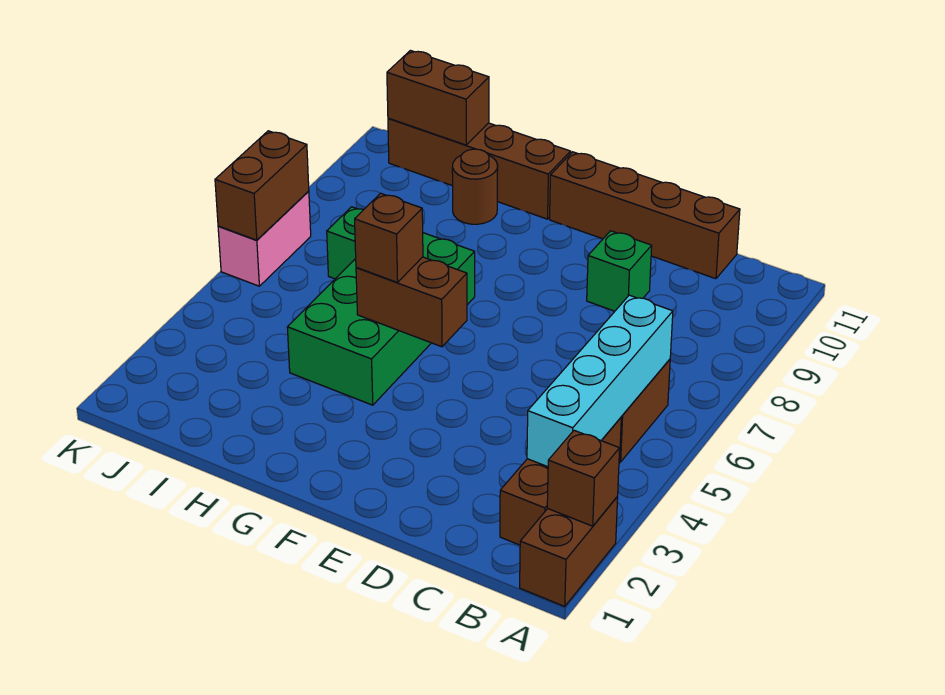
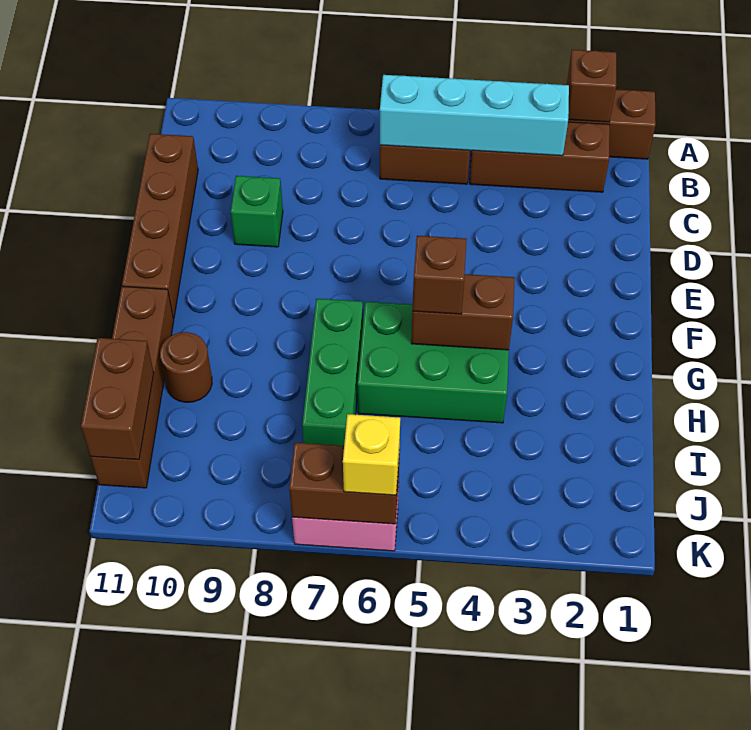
brown 1x2 brick [356,257,467,347] -> brown 1x2 brick turned to [411,274,515,350]
none -> yellow 1x1 brick [343,414,400,495]

